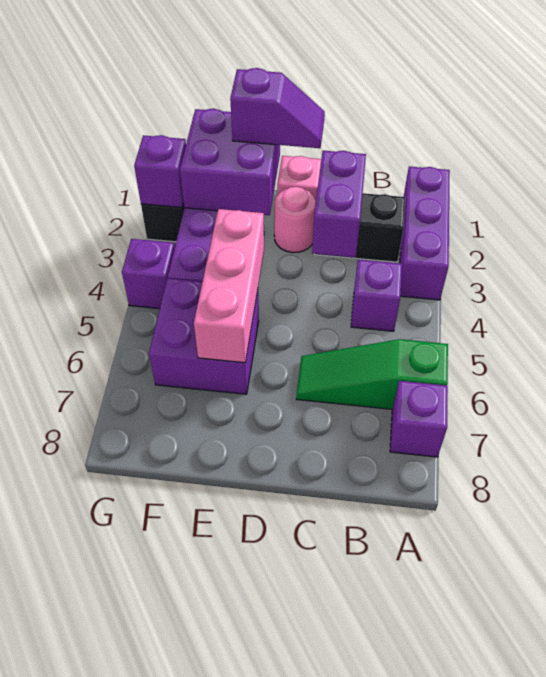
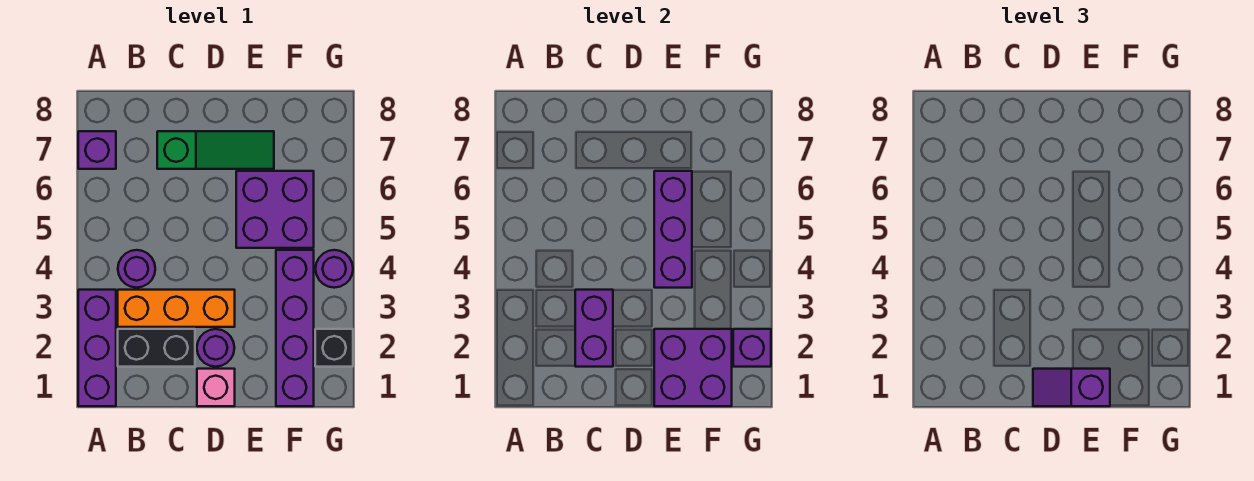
green 1x3 slope [296,339,448,409] -> green 1x3 slope moved to [157,131,274,169]
none -> orange 1x3 brick [118,290,235,327]
purple 1x1 brick [351,260,402,331] -> purple 1x1 round brick [118,250,155,288]
pink 1x1 round brick [274,186,316,253] -> purple 1x1 round brick [197,329,234,367]
pink 1x3 brick [194,209,264,363] -> purple 1x3 brick [654,171,692,288]
purple 1x1 brick [122,239,174,309] -> purple 1x1 round brick [316,250,353,288]

